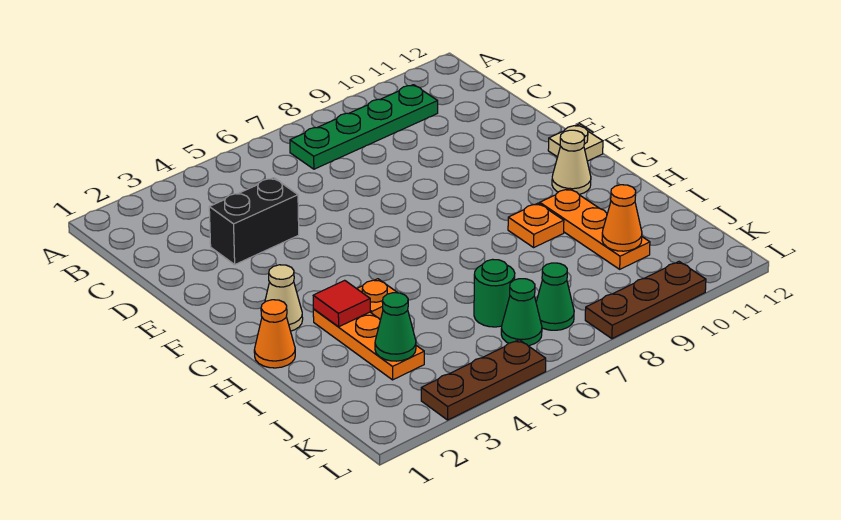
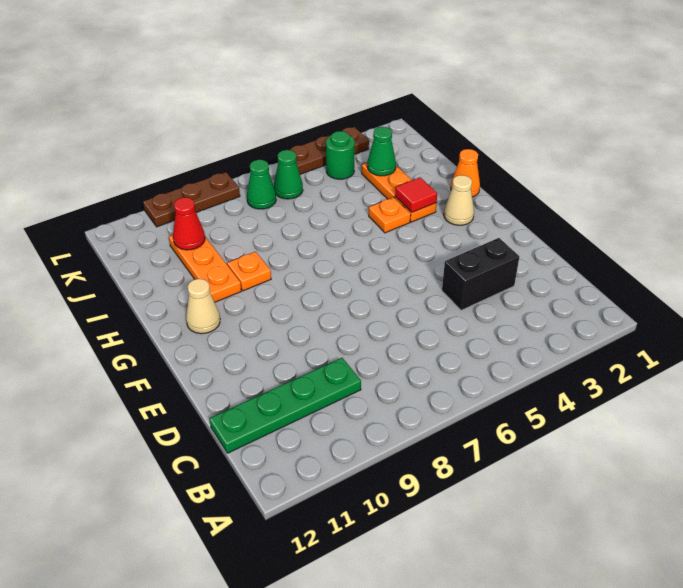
green 1x4 plate [290,85,438,169] -> green 1x4 plate moved to [210,358,361,453]
tan 1x1 plate [548,125,603,161] -> none
green 1x1 round brick [474,259,515,327] -> green 1x1 round brick moved to [326,131,355,179]
orange 1x1 cone [602,185,642,251] -> red 1x1 cone [173,197,205,250]

